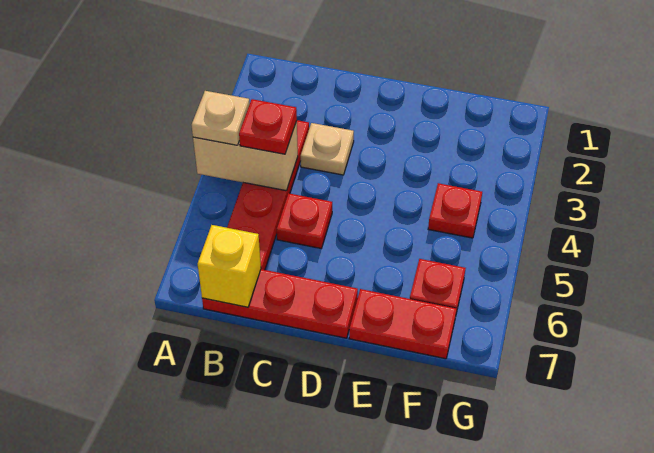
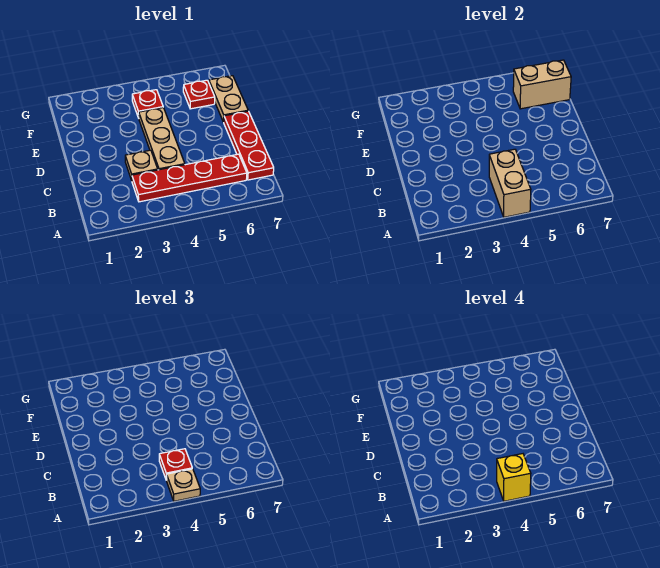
yellow 1x1 brick [198,225,261,307] -> yellow 1x1 brick moved to [497,454,531,501]
none -> tan 1x3 plate [139,108,185,170]
red 1x1 plate [277,193,332,248] -> none
red 1x2 plate [349,289,457,359] -> tan 1x2 plate [209,76,248,122]
none -> tan 1x2 brick [513,60,571,109]

